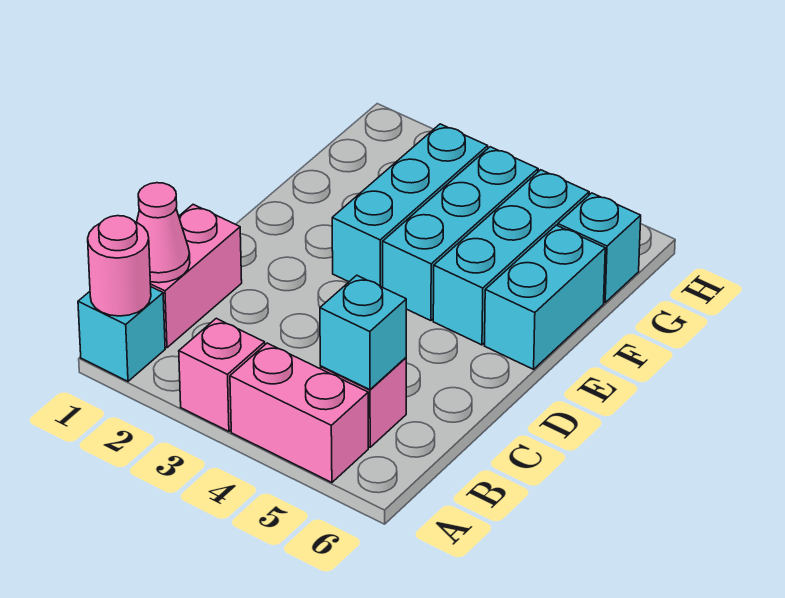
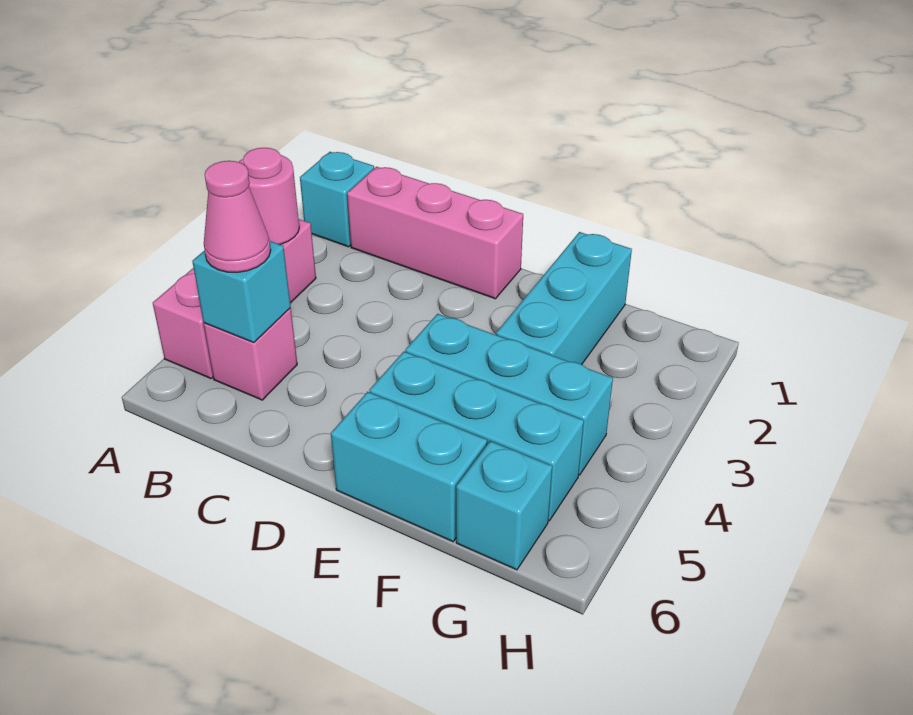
pink 1x1 round brick [88,216,151,316] -> pink 1x1 round brick moved to [239,148,299,244]
pink 1x2 brick [150,205,242,348] -> pink 1x3 brick [347,167,523,299]
pink 1x1 cone [137,183,190,283] -> pink 1x1 cone moved to [204,161,271,272]
cyan 1x3 brick [332,124,488,287] -> cyan 1x3 brick turned to [496,232,632,364]

